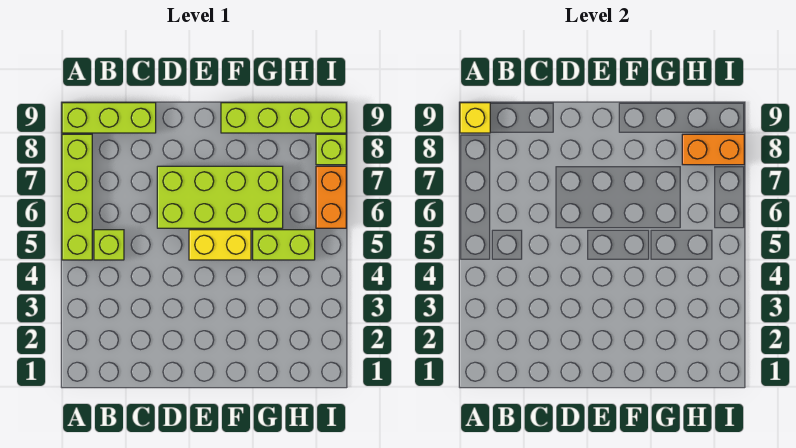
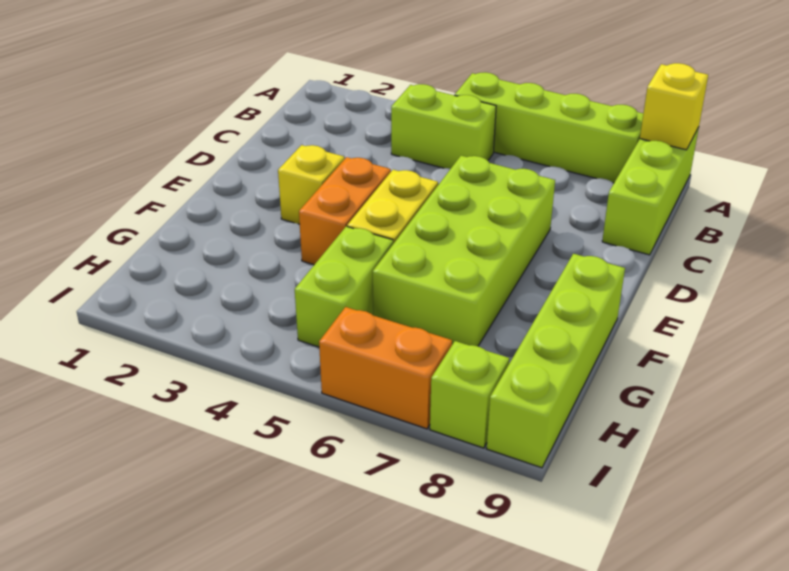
lime 1x1 brick [94,230,124,260] -> lime 1x2 brick [391,84,496,169]
none -> yellow 1x1 brick [278,145,344,224]
orange 1x2 brick [682,134,744,165] -> orange 1x2 brick moved to [299,157,391,265]

